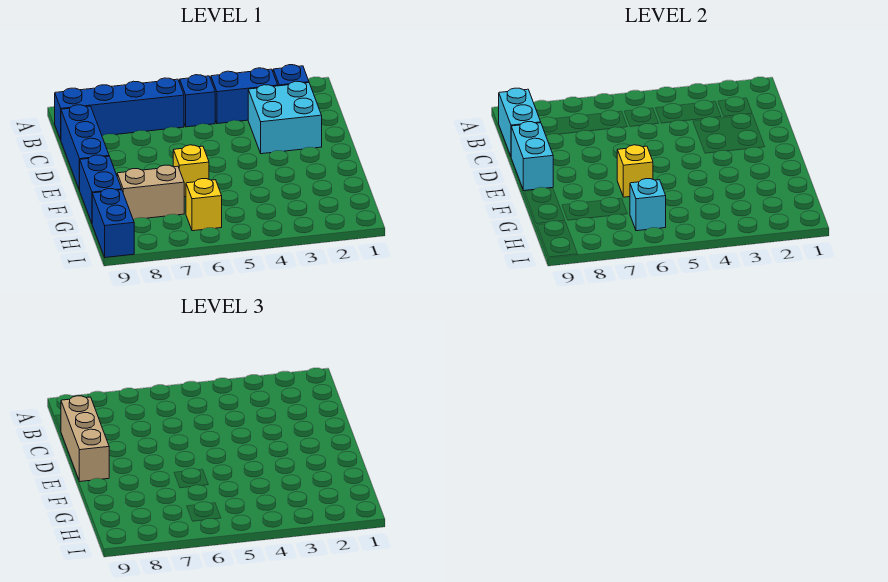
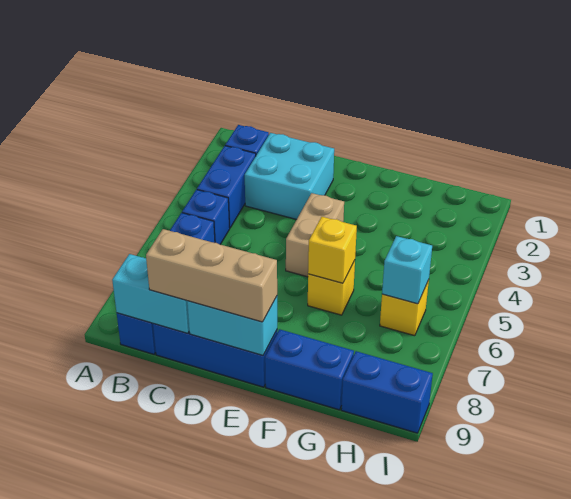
tan 1x2 brick [117,165,184,220] -> tan 1x2 brick moved to [286,193,344,277]

